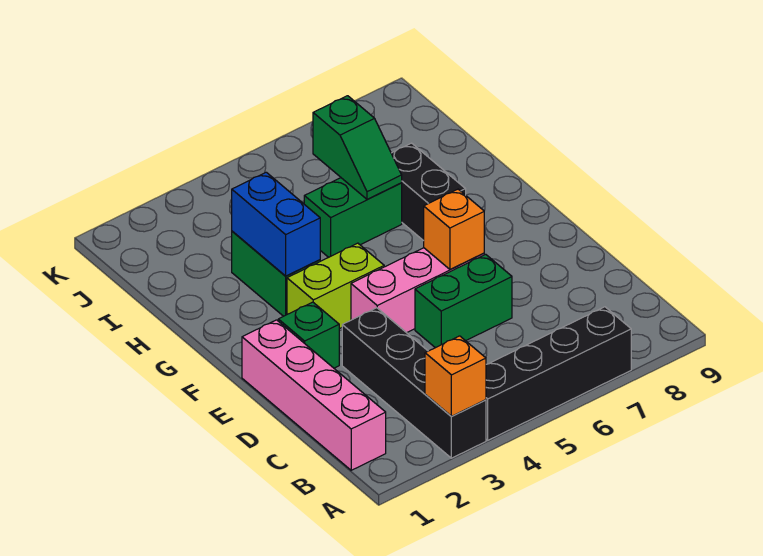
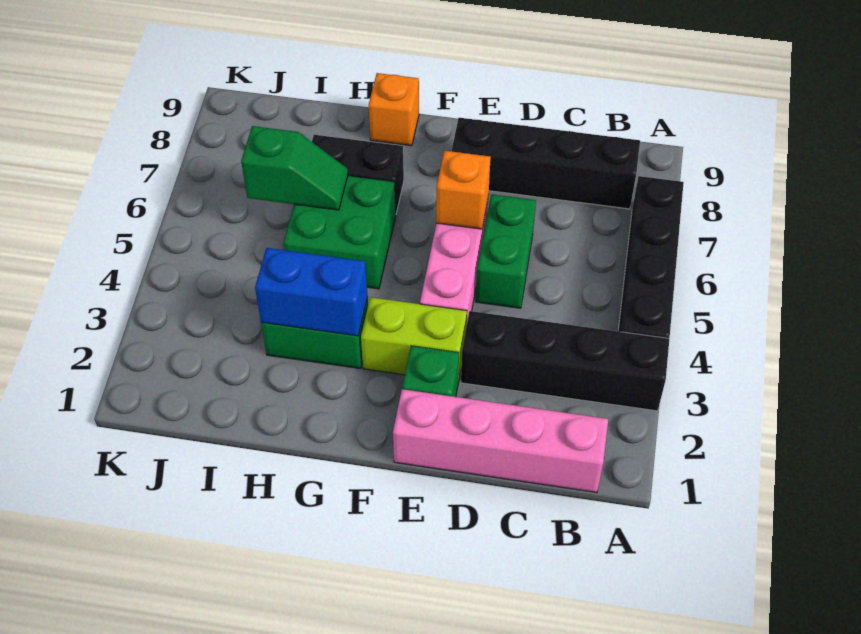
orange 1x1 brick [425,336,486,416] -> orange 1x1 brick moved to [369,73,419,146]
none -> black 1x4 brick [452,118,640,209]
lime 1x2 brick [287,243,384,329] -> lime 1x2 brick turned to [361,297,467,382]
green 1x2 brick [304,178,402,257] -> green 2x2 brick [284,176,396,289]

